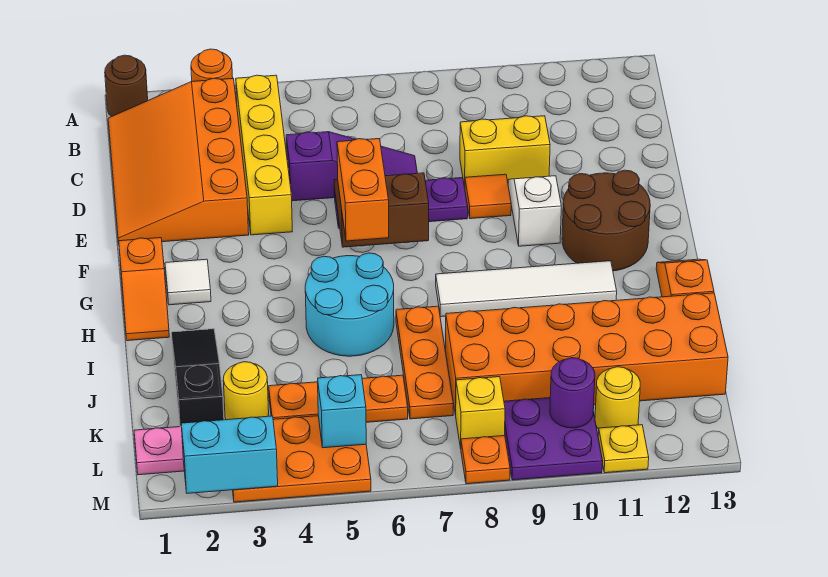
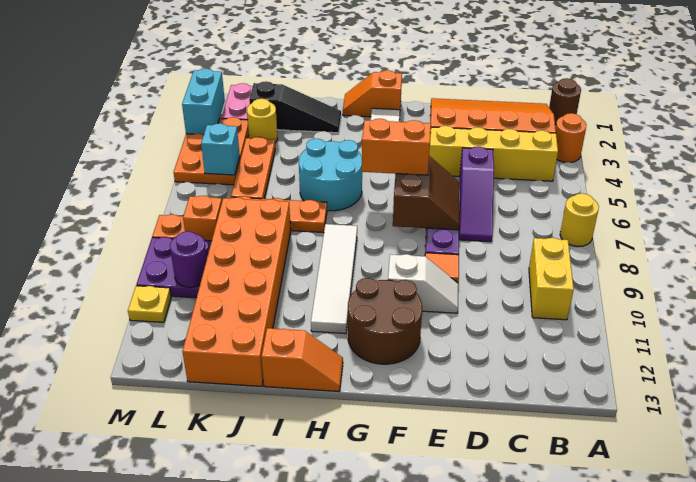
yellow 1x2 brick [460,116,550,187] -> yellow 1x2 brick moved to [529,238,574,320]
yellow 1x1 brick [456,377,505,448] -> orange 1x1 brick [183,196,222,241]
yellow 1x1 round brick [595,367,640,429] -> yellow 1x1 round brick moved to [560,193,599,247]

